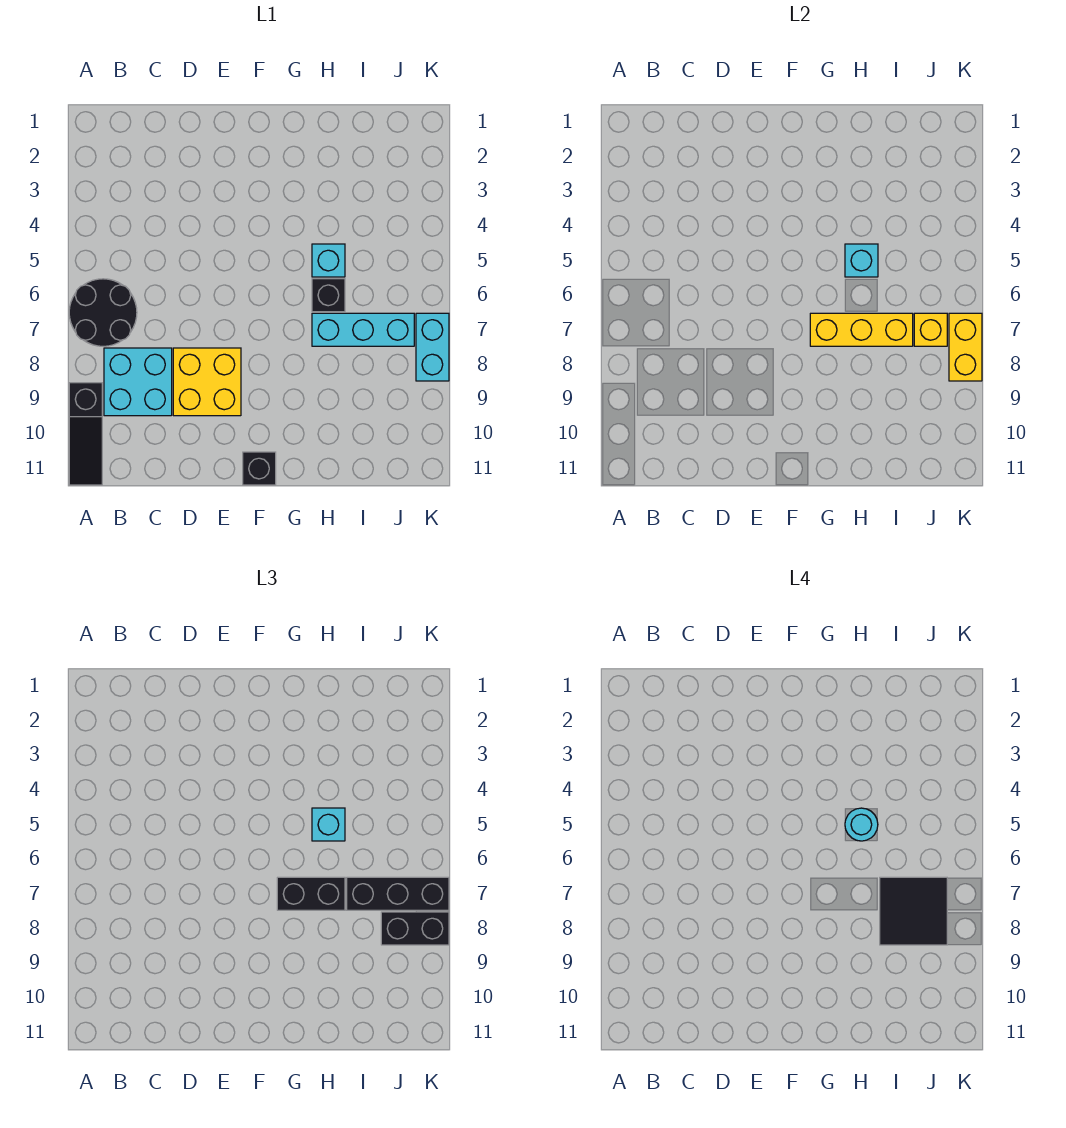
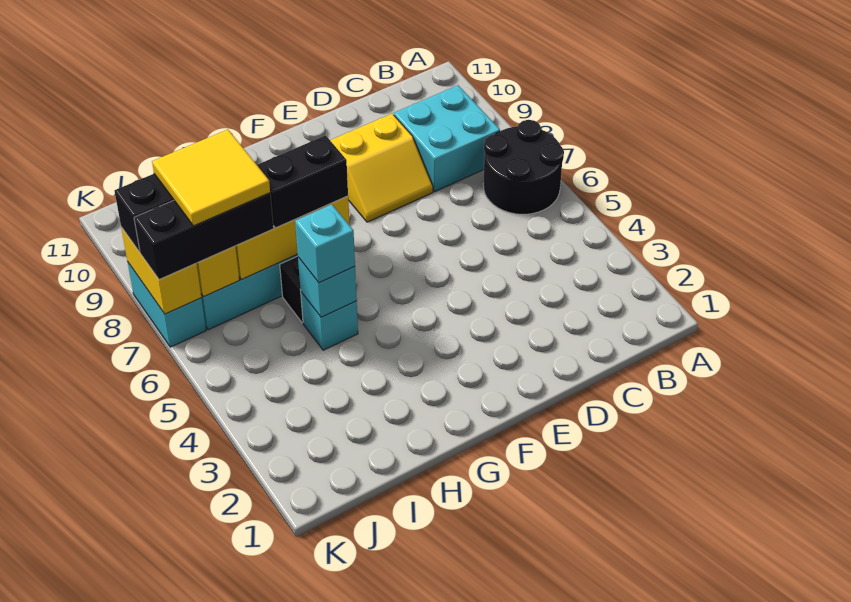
black 1x3 slope [69,383,102,485] -> none
yellow 2x2 brick [173,348,241,416] -> yellow 2x2 slope [330,114,433,222]
black 1x1 brick [243,452,276,485] -> none
cyan 1x1 round brick [845,808,878,841] -> none
black 2x2 tile [880,877,947,945] -> yellow 2x2 tile [152,130,270,226]

